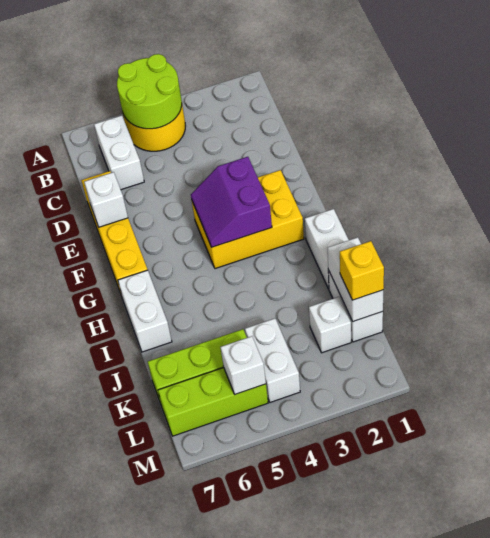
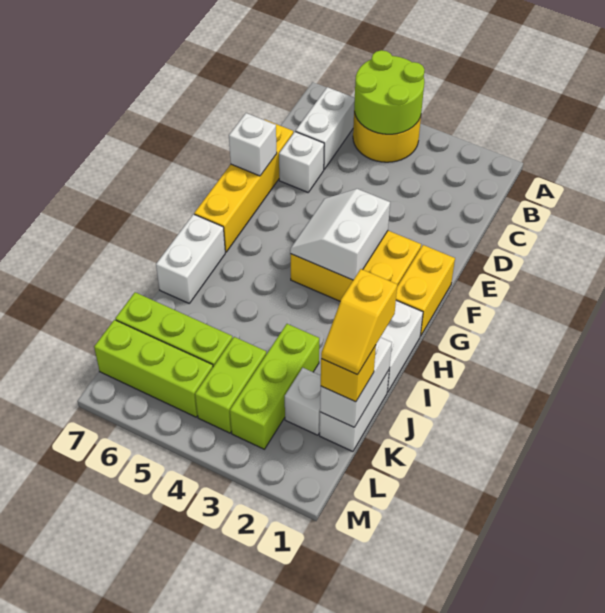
none -> yellow 1x2 brick [396,245,455,336]
purple 2x2 slope [191,157,272,247] -> white 2x2 slope [290,189,390,280]
none -> yellow 1x2 slope [321,269,397,375]
none -> lime 1x3 brick [230,324,319,449]
white 1x2 brick [245,318,300,402] -> lime 1x2 brick [195,337,266,433]
white 1x1 brick [221,336,266,394] -> white 1x1 brick moved to [279,132,324,192]

